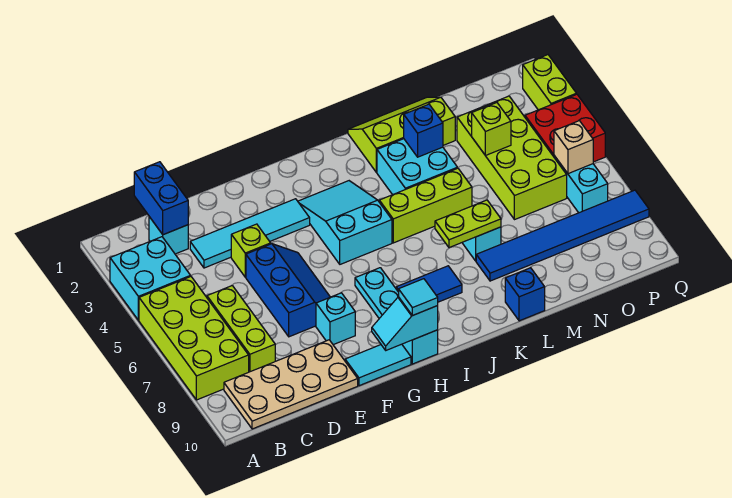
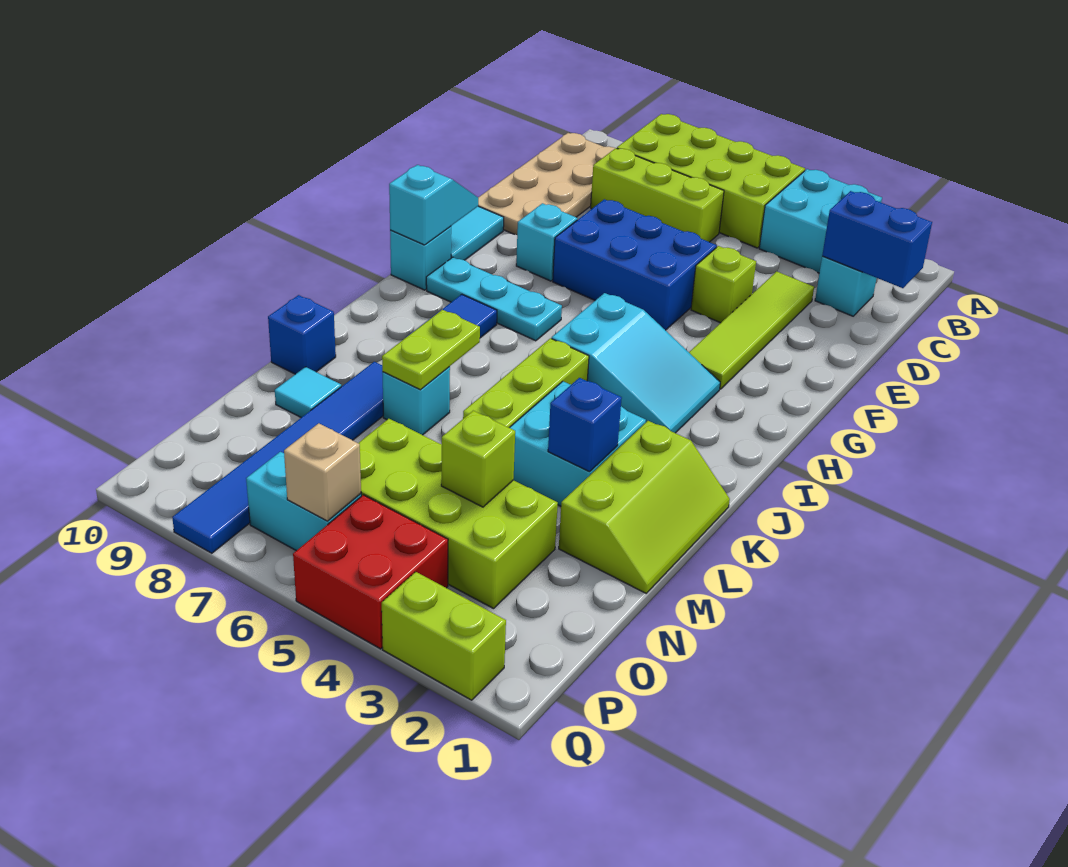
cyan 1x4 tile [190,199,310,268] -> lime 1x4 tile [689,272,814,389]
blue 2x3 slope [246,244,330,337] -> blue 2x3 brick [553,199,717,330]
cyan 1x1 tile [399,279,438,316] -> cyan 1x1 tile moved to [275,367,341,418]

